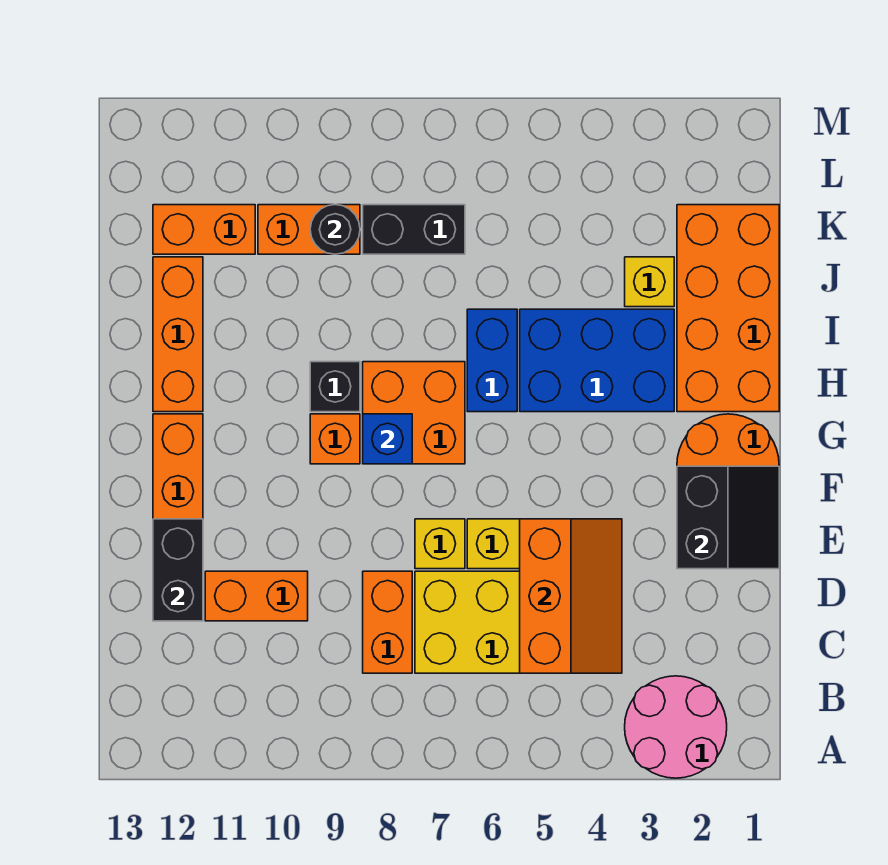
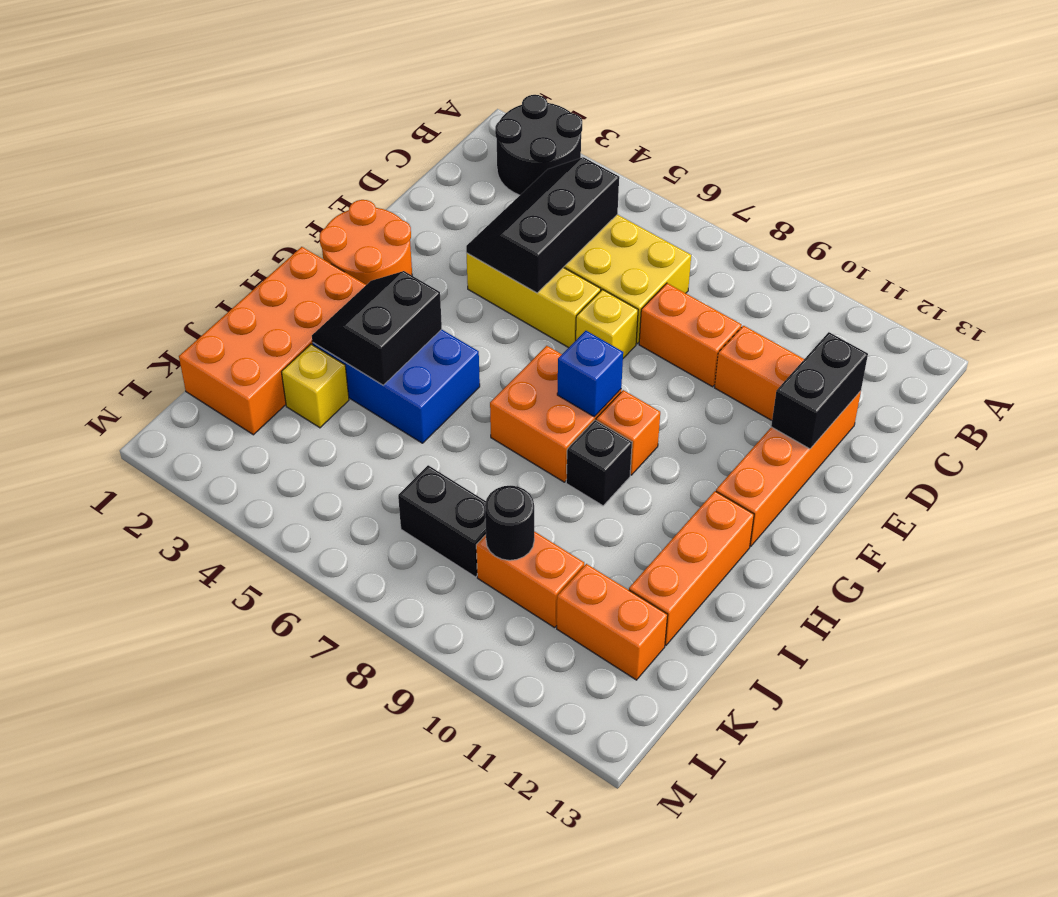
pink 2x2 round brick [625,676,727,778] -> black 2x2 round brick [495,95,582,195]
orange 2x3 slope [520,519,622,673] -> black 2x3 slope [466,157,619,293]
orange 1x2 brick [363,571,412,673] -> orange 1x2 brick turned to [639,283,741,387]
black 2x2 slope [677,466,779,569] -> black 2x2 slope moved to [312,271,442,385]
blue 1x2 brick [467,309,517,412] -> none

